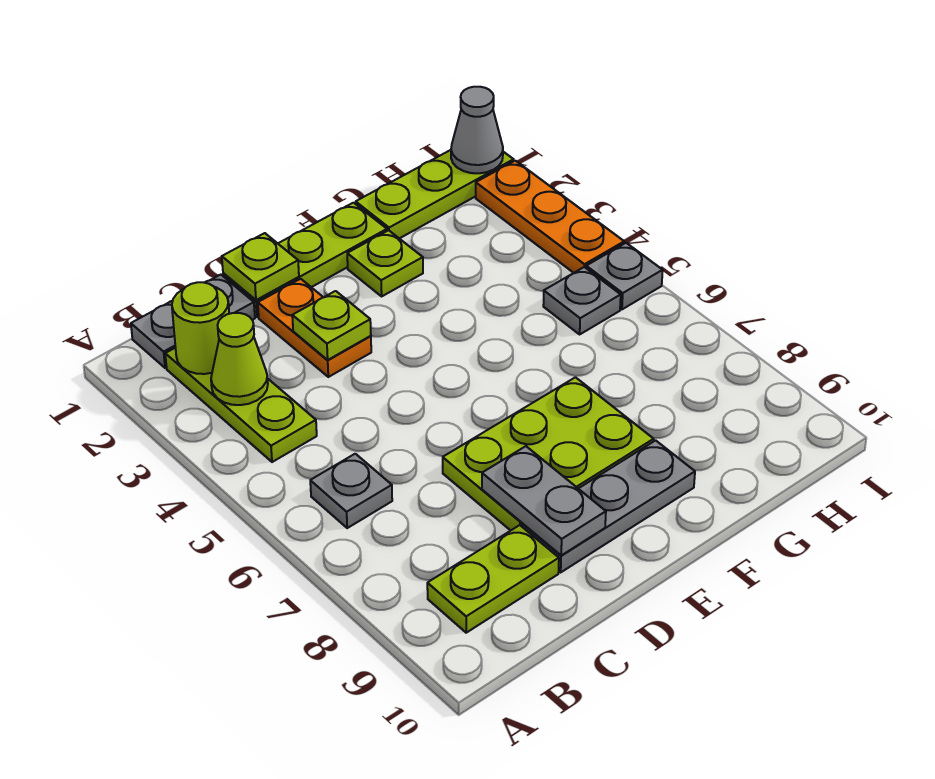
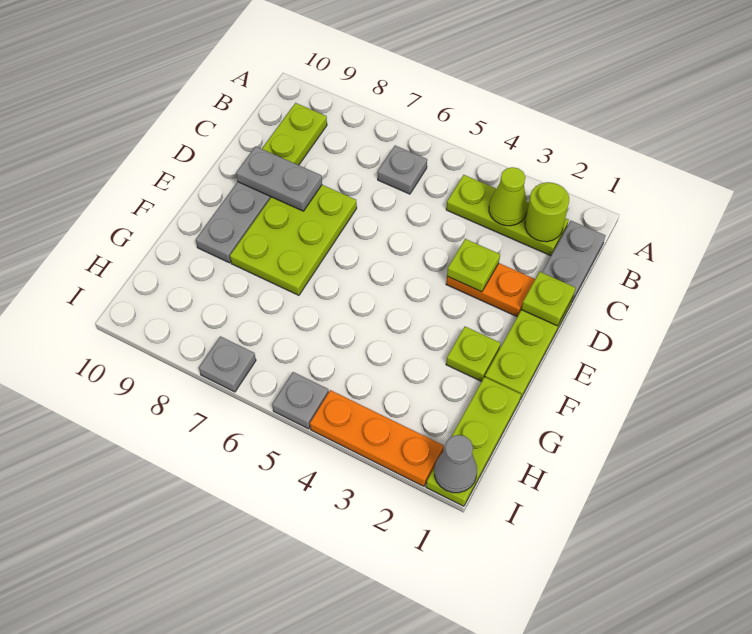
grey 1x1 plate [543,267,621,334] -> grey 1x1 plate moved to [199,336,256,392]

